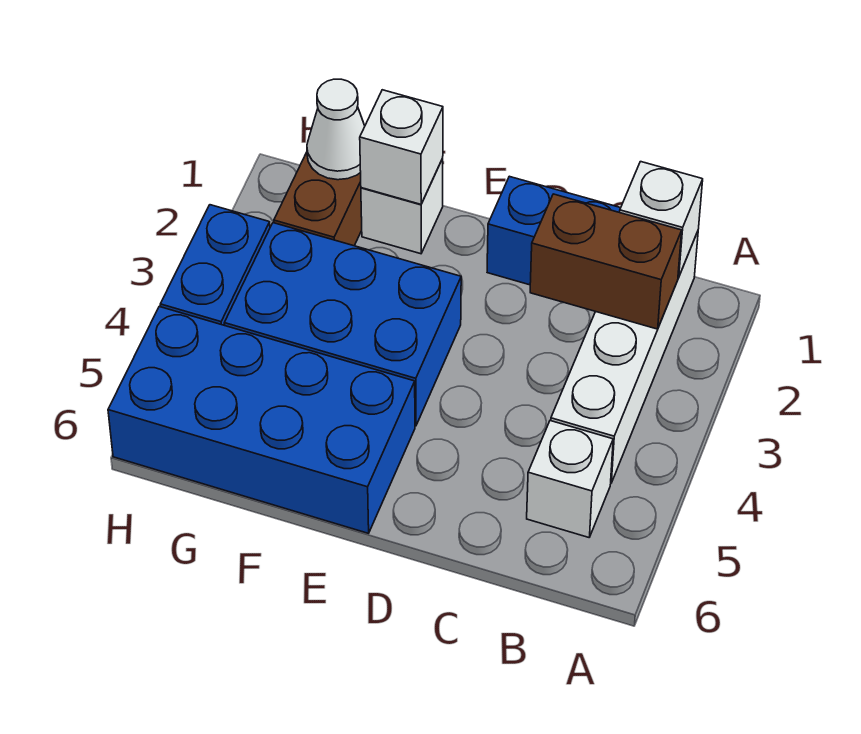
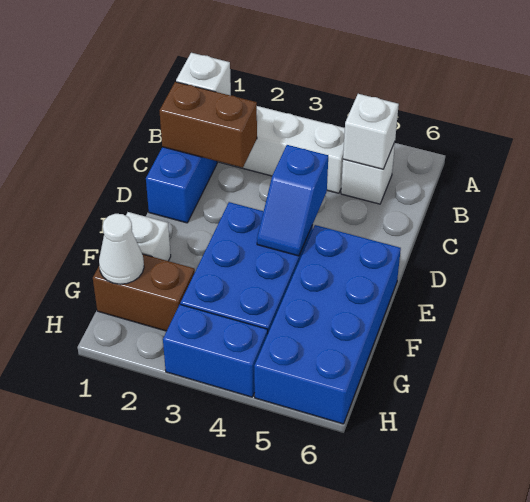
brown 1x2 brick [530,194,682,329] -> brown 1x2 brick turned to [159,82,257,168]
none -> blue 1x2 slope [257,145,328,256]
white 1x1 brick [360,90,443,204] -> white 1x1 brick moved to [343,94,399,169]

